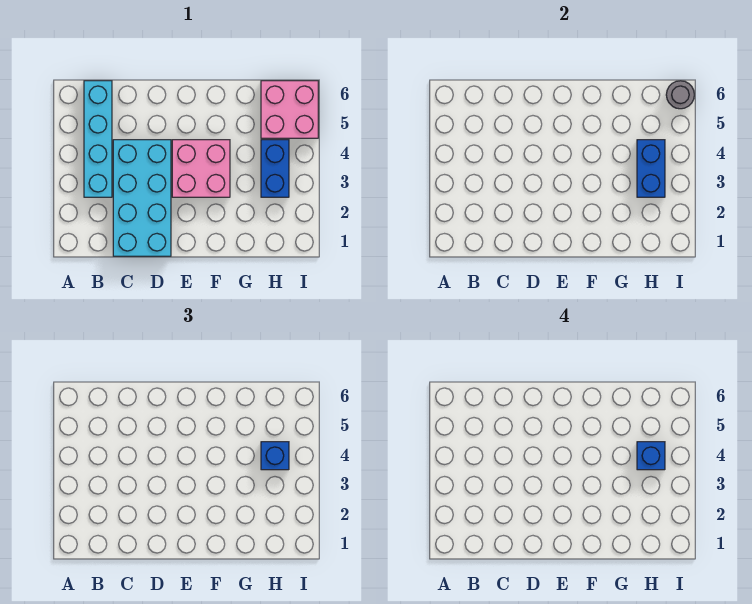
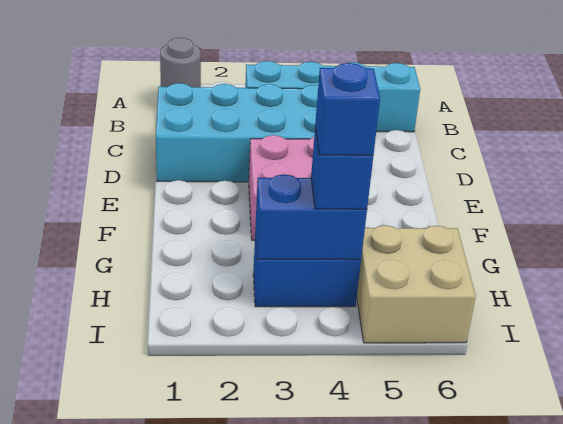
pink 2x2 brick [261,81,318,138] -> tan 2x2 brick [357,225,476,343]
grey 1x1 round brick [666,81,694,109] -> grey 1x1 round brick moved to [160,38,201,87]

